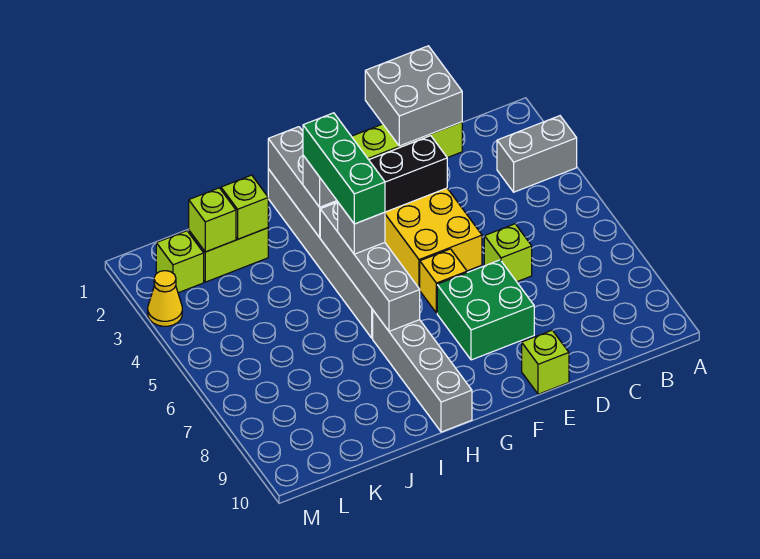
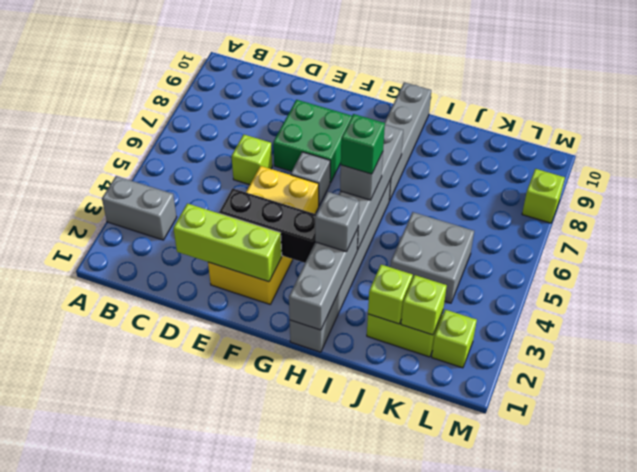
grey 2x2 brick [365,46,462,146] -> grey 2x2 brick moved to [391,212,474,303]
lime 1x1 brick [522,330,569,394] -> lime 1x1 brick moved to [522,169,565,223]
yellow 1x1 brick [420,249,467,313] -> grey 1x1 brick [291,152,330,205]
green 1x3 brick [303,113,385,224] -> green 1x1 brick [341,114,385,174]
yellow 1x1 cone [148,271,182,326] -> none

